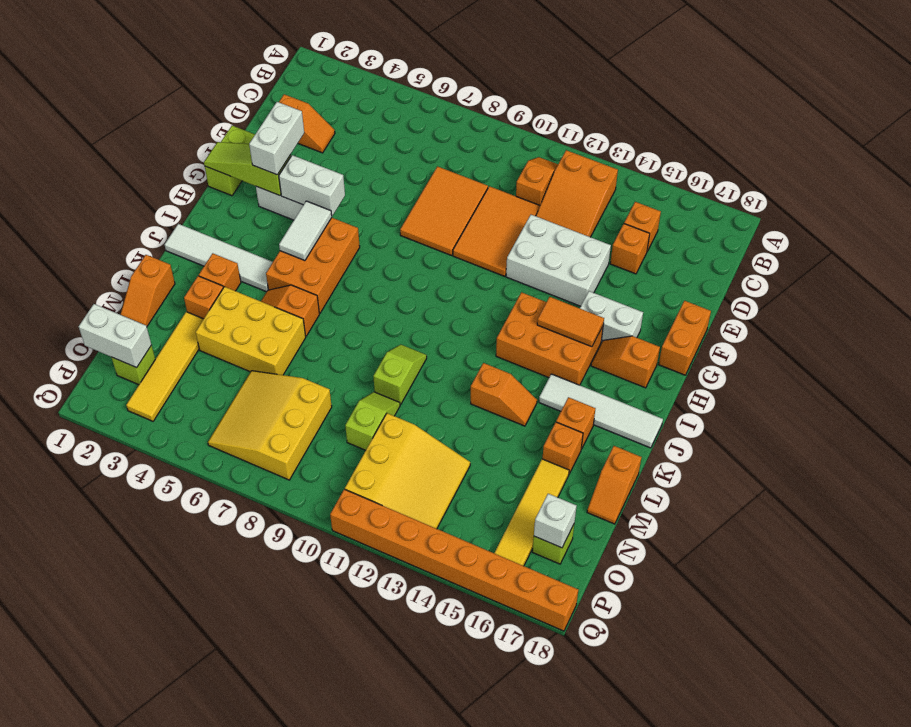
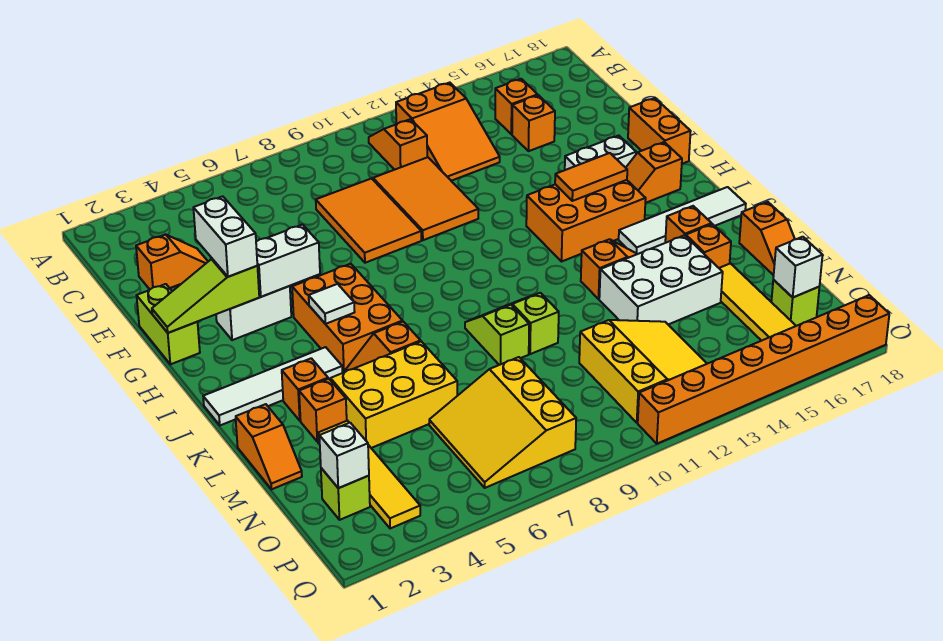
white 2x3 brick [506,215,611,306] -> white 2x3 brick moved to [599,235,723,325]
white 1x2 tile [279,201,332,261] -> white 1x1 tile [309,284,355,324]
lime 1x2 slope [345,392,400,450] -> lime 1x2 slope moved to [465,305,529,365]
white 1x2 brick [79,304,151,368] -> white 1x1 brick [319,423,369,488]

